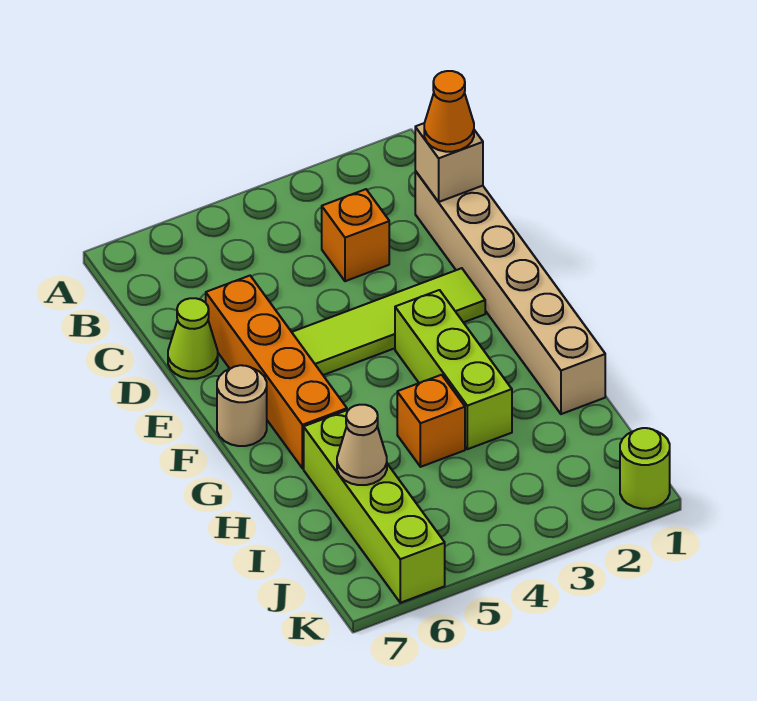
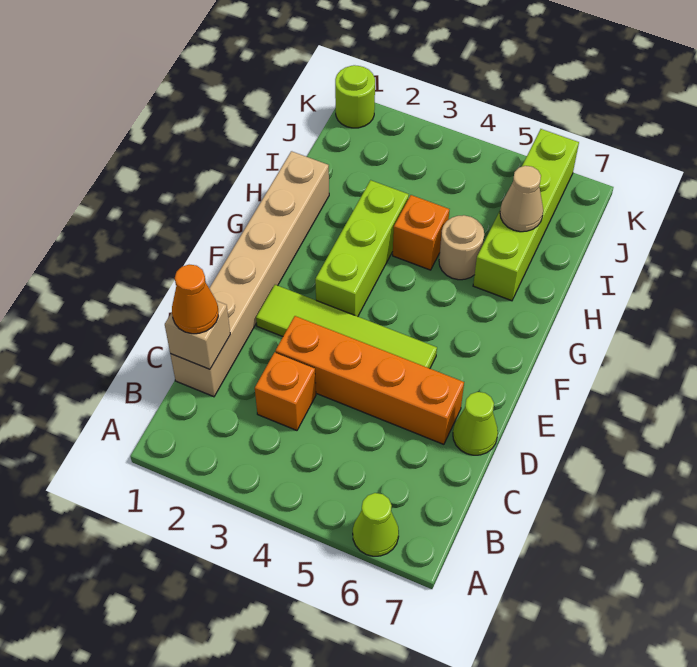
none -> lime 1x1 cone [353,493,399,556]
orange 1x4 brick [206,276,347,468] -> orange 1x4 brick turned to [276,316,464,444]
tan 1x1 round brick [217,365,267,446] -> tan 1x1 round brick moved to [439,215,484,280]

